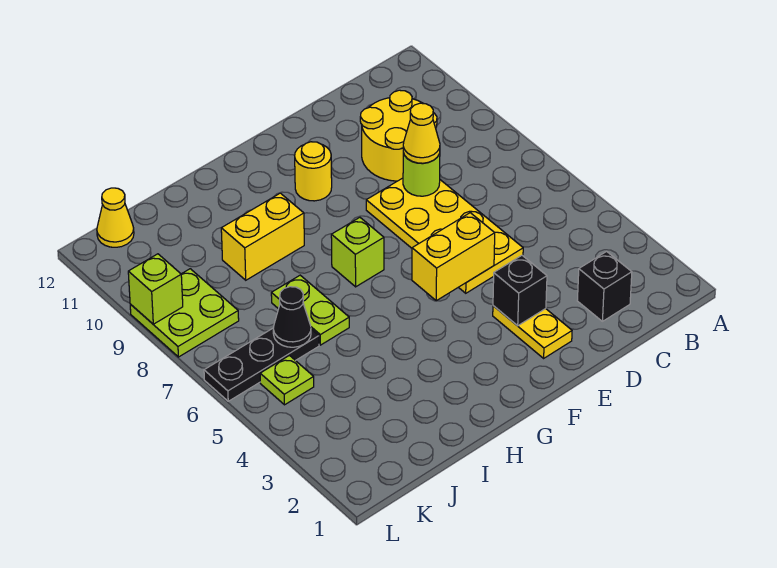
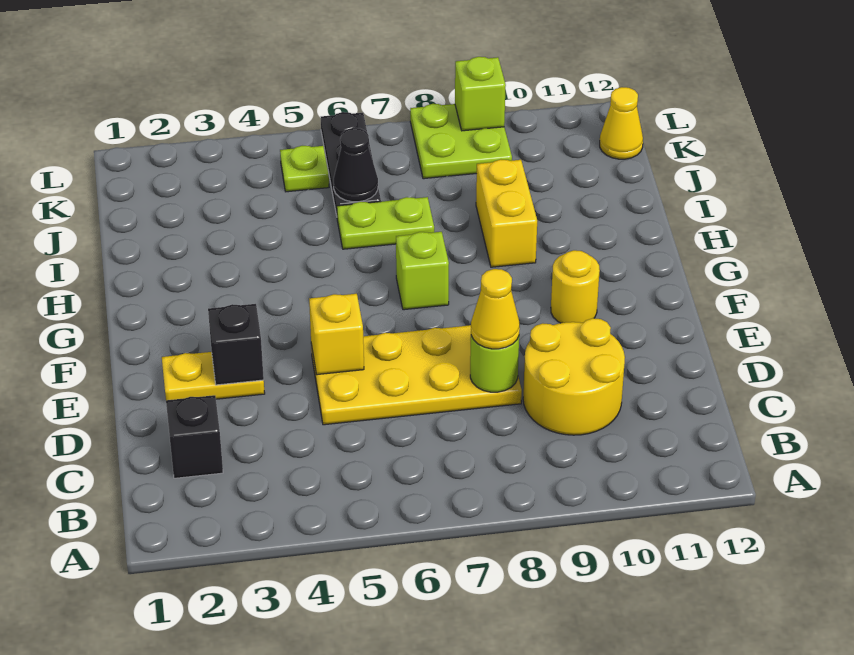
yellow 1x2 brick [412,213,495,301] -> yellow 1x1 brick [309,294,364,375]

